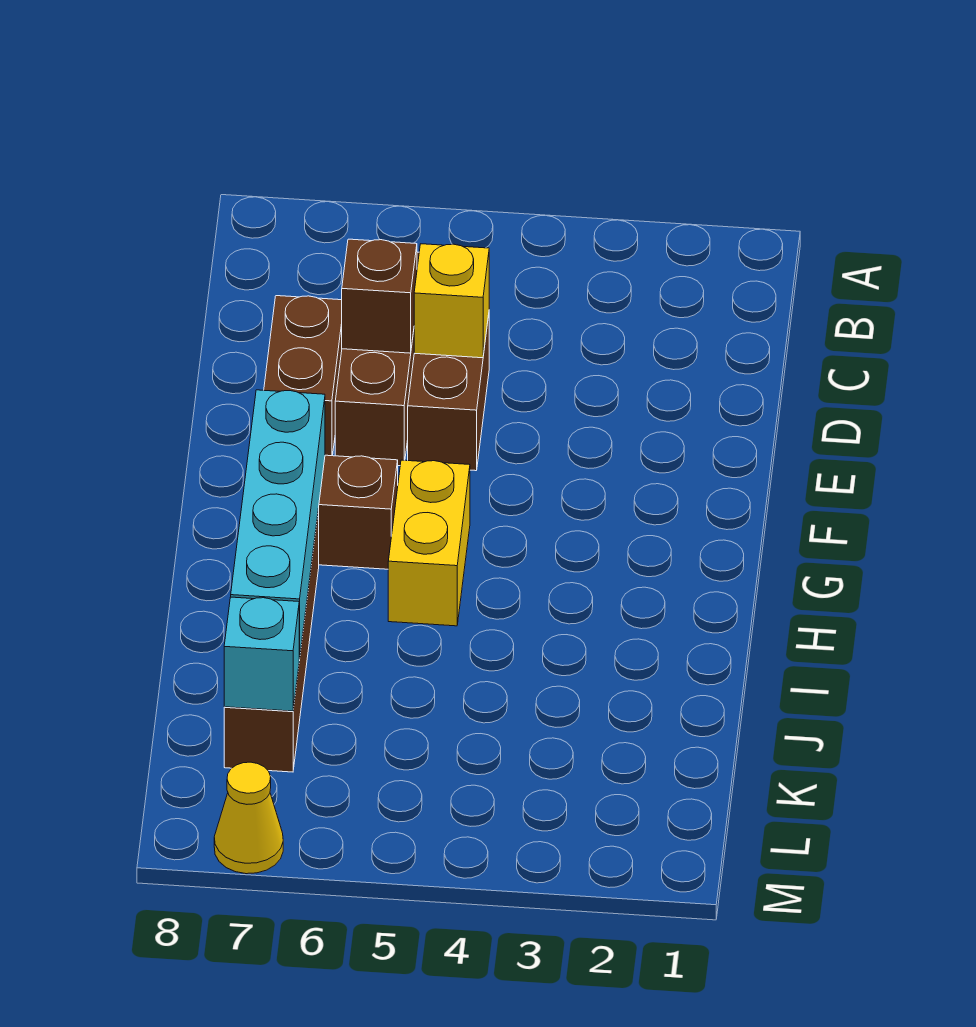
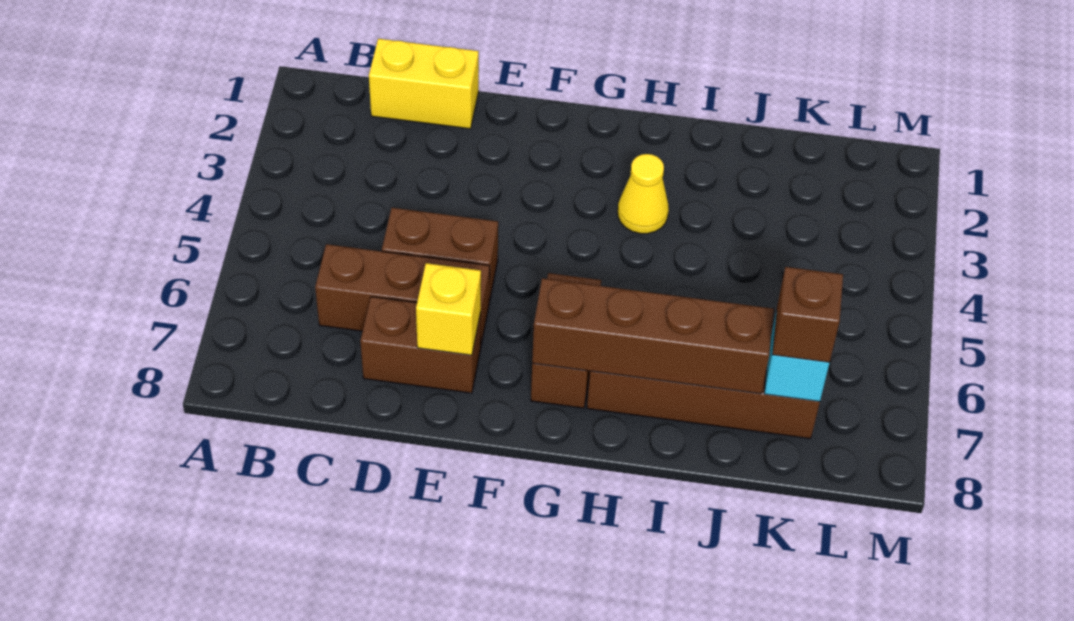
yellow 1x1 brick [414,244,489,358] -> yellow 1x1 brick moved to [416,263,481,355]
brown 1x1 brick [342,239,417,353] -> brown 1x1 brick moved to [772,267,843,362]
yellow 1x2 brick [388,460,470,626] -> yellow 1x2 brick moved to [369,39,479,129]
cyan 1x4 brick [231,390,325,659] -> brown 1x4 brick [532,278,774,394]
yellow 1x1 cone [214,762,283,874] -> yellow 1x1 cone moved to [618,154,669,234]

